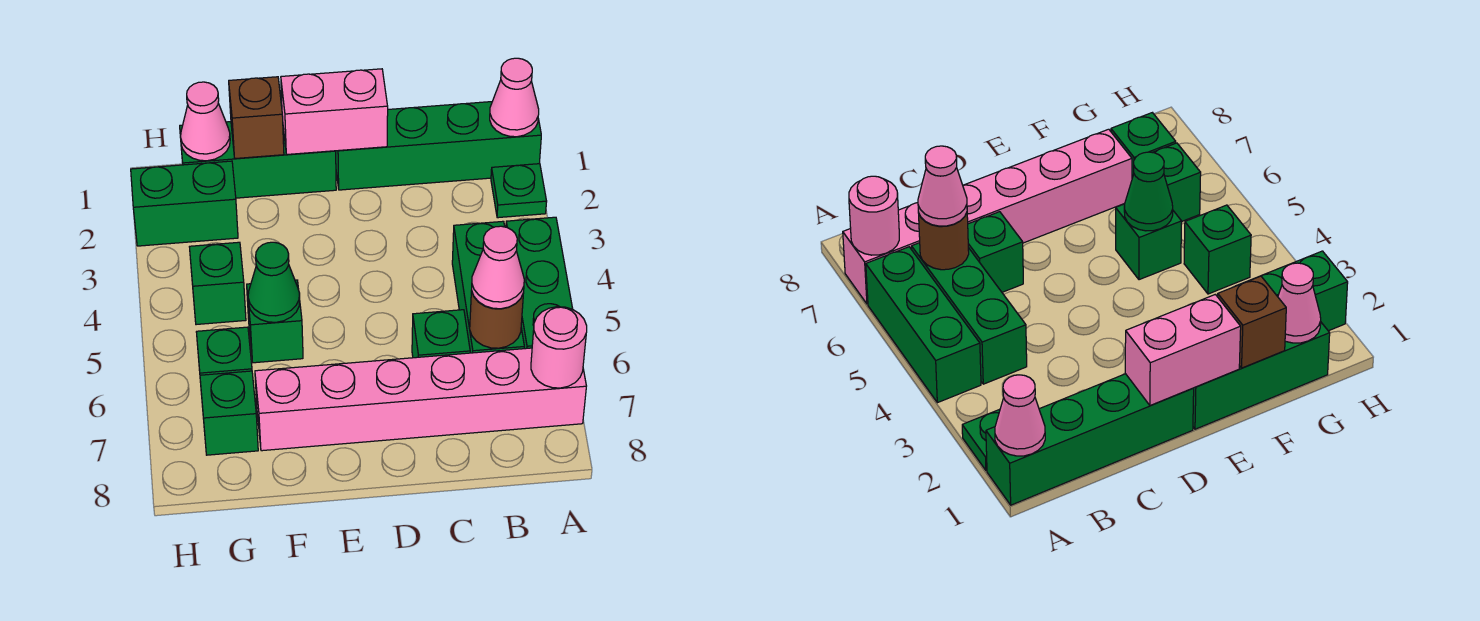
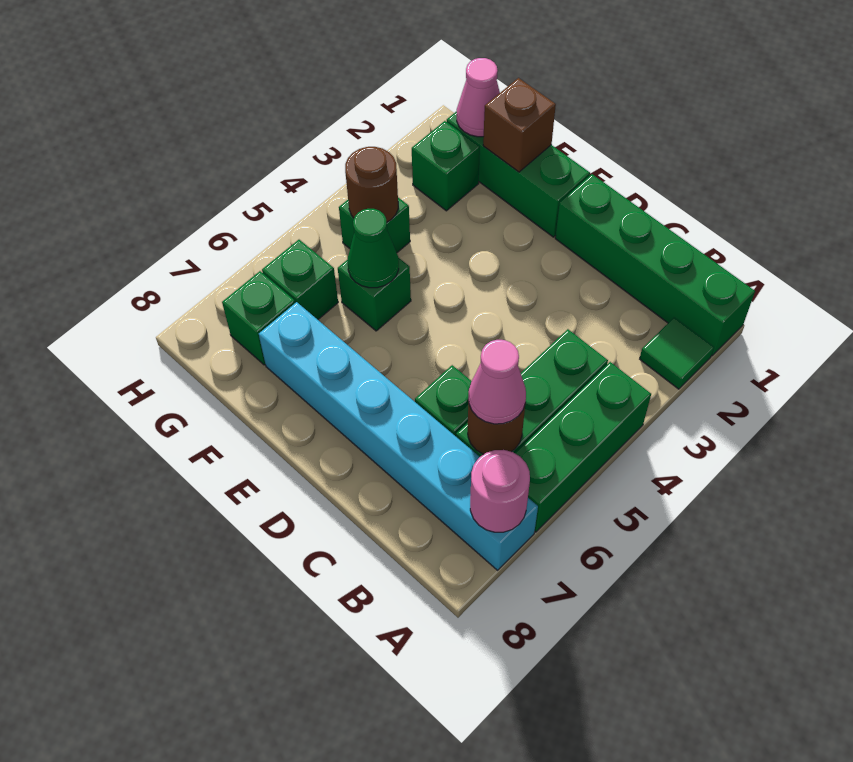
pink 1x1 cone [490,58,539,137] -> none
green 1x1 plate [491,164,547,218] -> green 1x1 tile [640,318,714,389]
pink 1x6 brick [255,348,586,451] -> cyan 1x6 brick [259,302,538,570]
pink 1x2 brick [281,69,388,154] -> none
green 1x2 brick [131,161,238,246] -> green 1x1 brick [412,121,480,211]
none -> brown 1x1 round brick [345,147,398,222]

